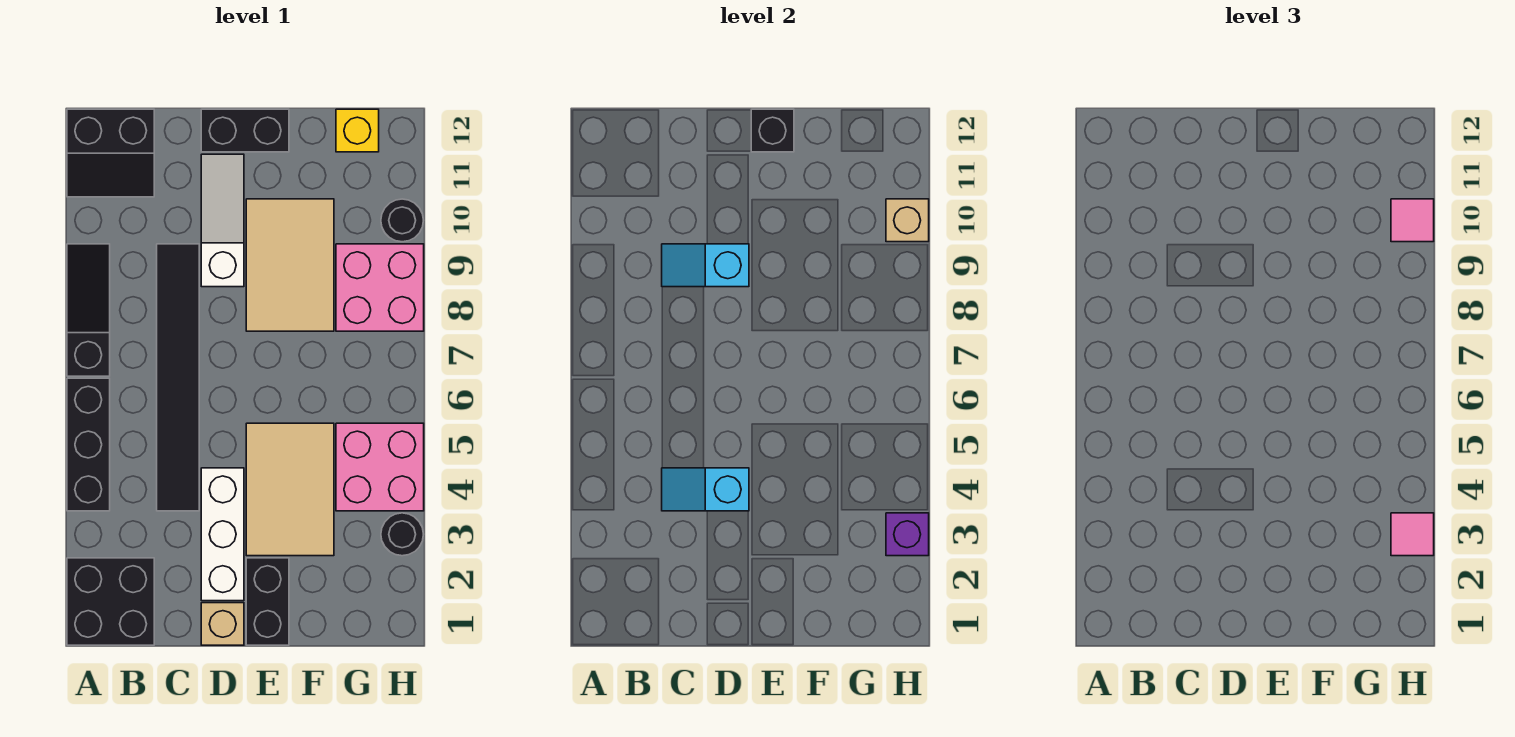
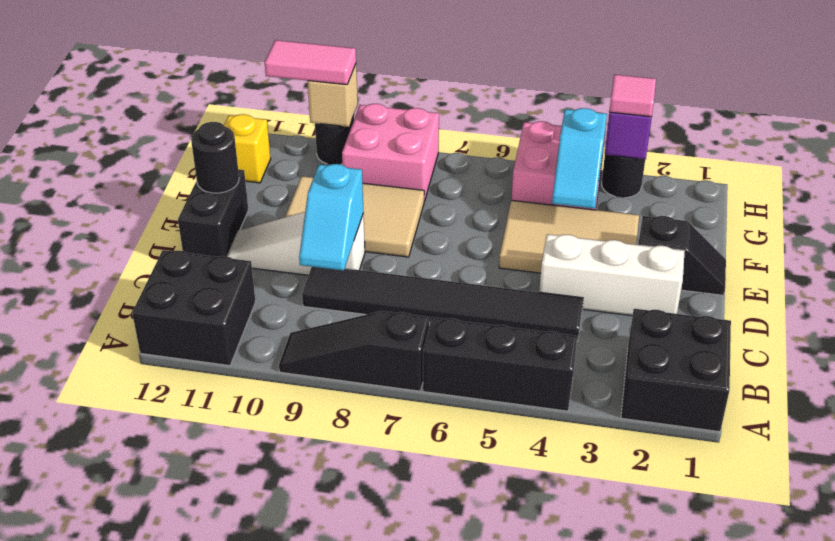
black 2x2 slope [67,109,154,197] -> black 2x2 brick [132,250,256,366]
cyan 1x2 slope [662,468,749,511] -> cyan 1x2 slope moved to [552,108,607,209]
tan 1x1 brick [201,603,244,645] -> none
black 1x2 brick [246,558,289,645] -> black 1x2 slope [638,216,726,295]
black 1x1 brick [751,109,794,152] -> black 1x1 round brick [191,122,239,193]
pink 1x1 tile [1391,199,1434,242] -> pink 1x2 tile [265,40,356,85]

